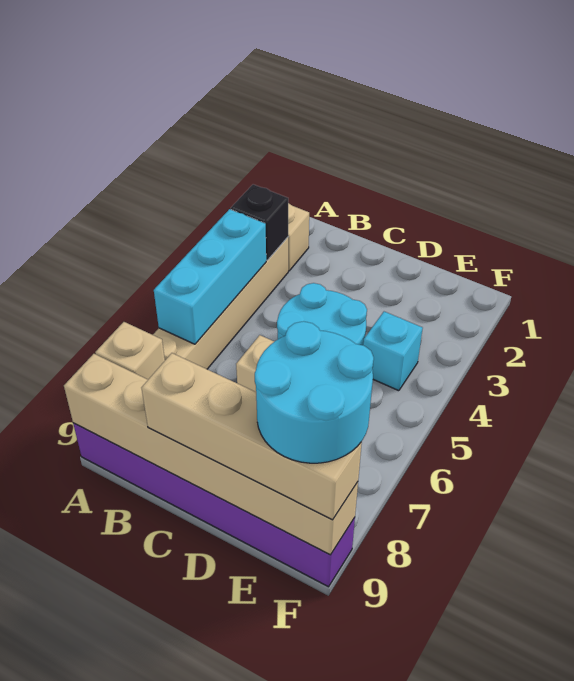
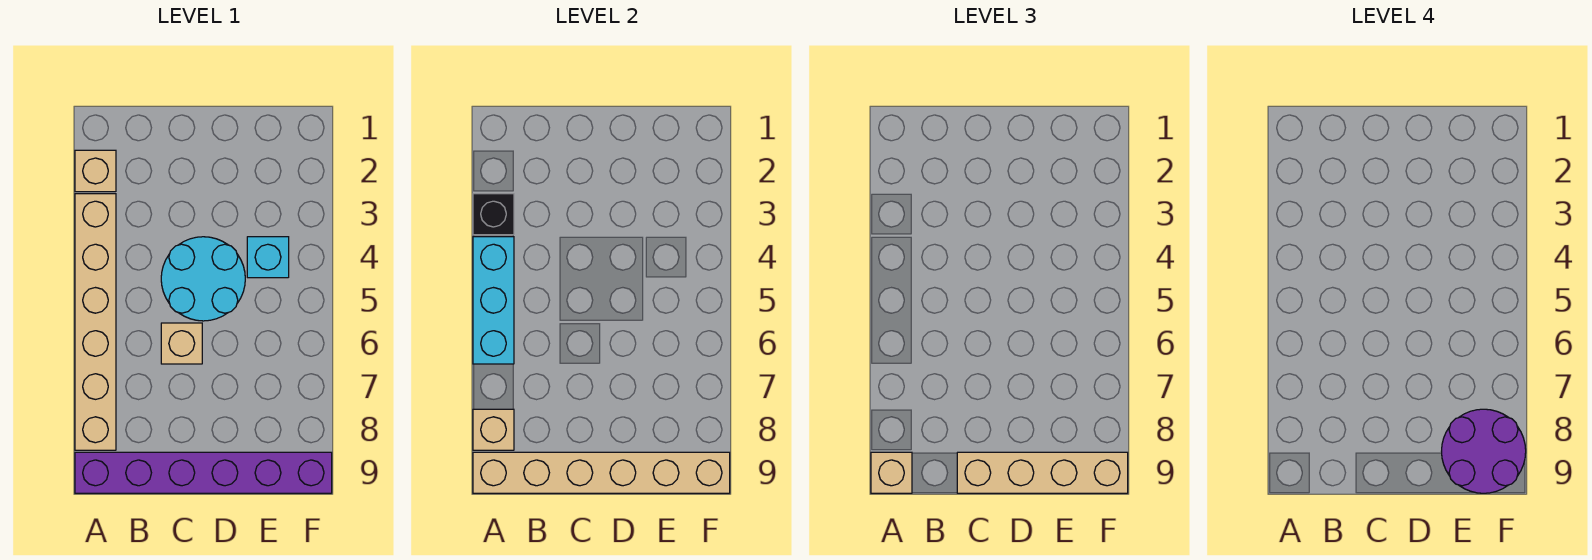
none -> tan 1x1 brick [871,452,912,493]
cyan 2x2 round brick [255,321,374,463] -> purple 2x2 round brick [1442,409,1526,493]

